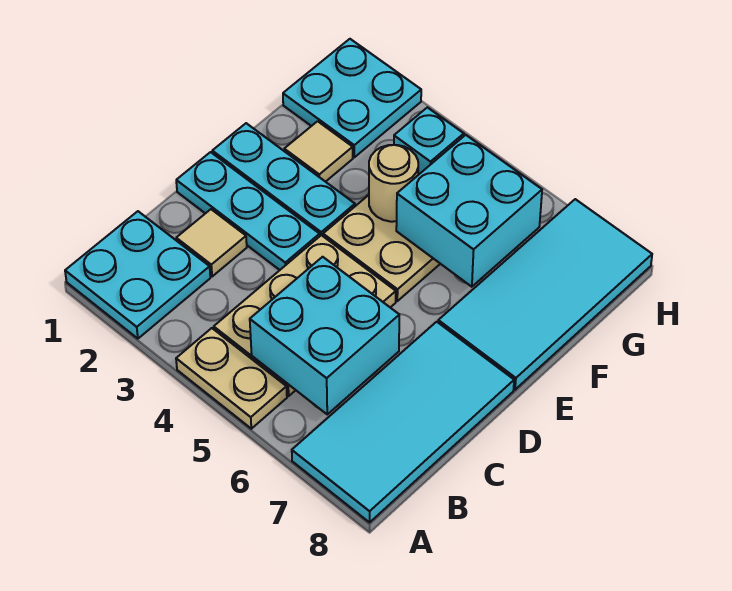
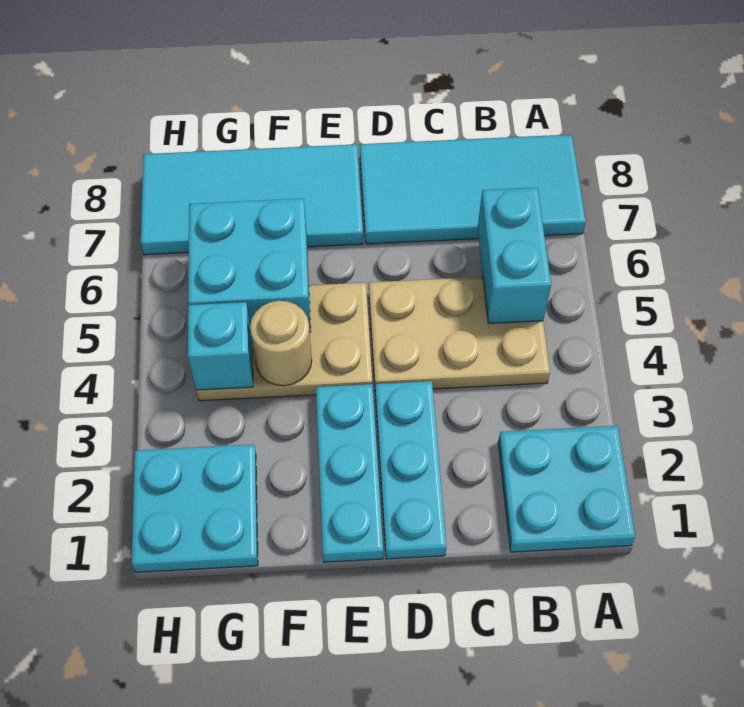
tan 1x2 plate [176,328,287,429] -> none
cyan 2x2 brick [250,257,399,414] -> cyan 1x2 brick [478,188,551,324]
tan 1x1 tile [176,209,247,277] -> none
tan 1x1 tile [284,121,353,182] -> none

